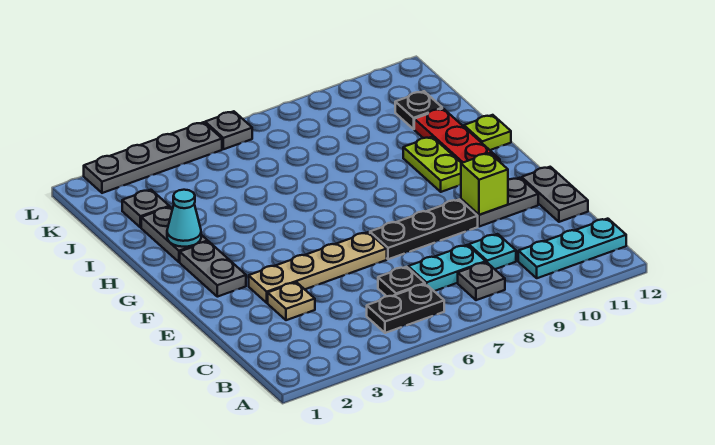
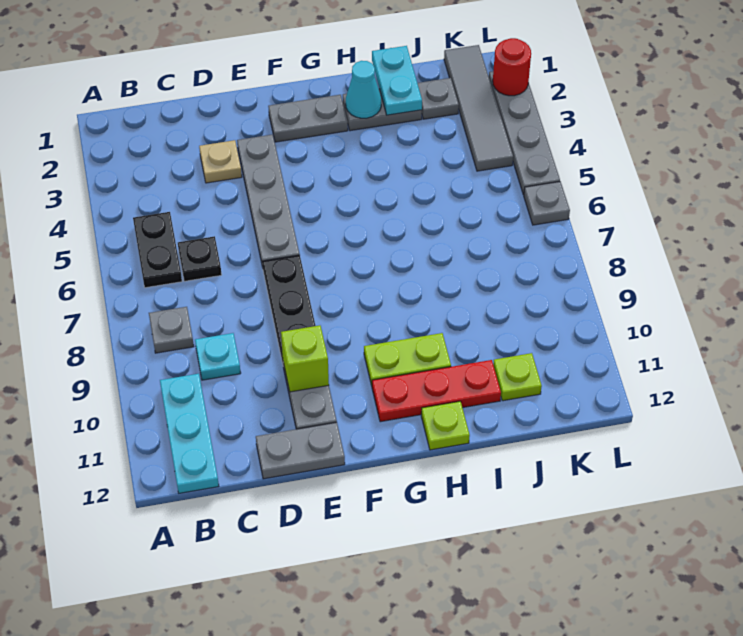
cyan 1x2 plate [408,245,486,291] -> cyan 1x2 plate moved to [372,46,422,115]
tan 1x4 plate [249,232,387,303] -> grey 1x4 plate [237,134,300,267]
black 1x1 plate [395,91,442,129] -> lime 1x1 plate [493,353,542,401]
none -> grey 1x4 tile [444,45,513,171]
none -> red 1x1 round brick [493,38,531,96]

